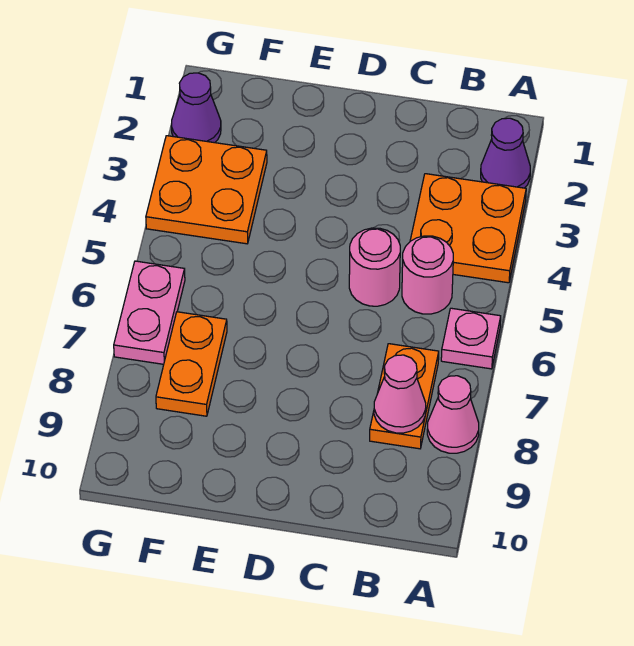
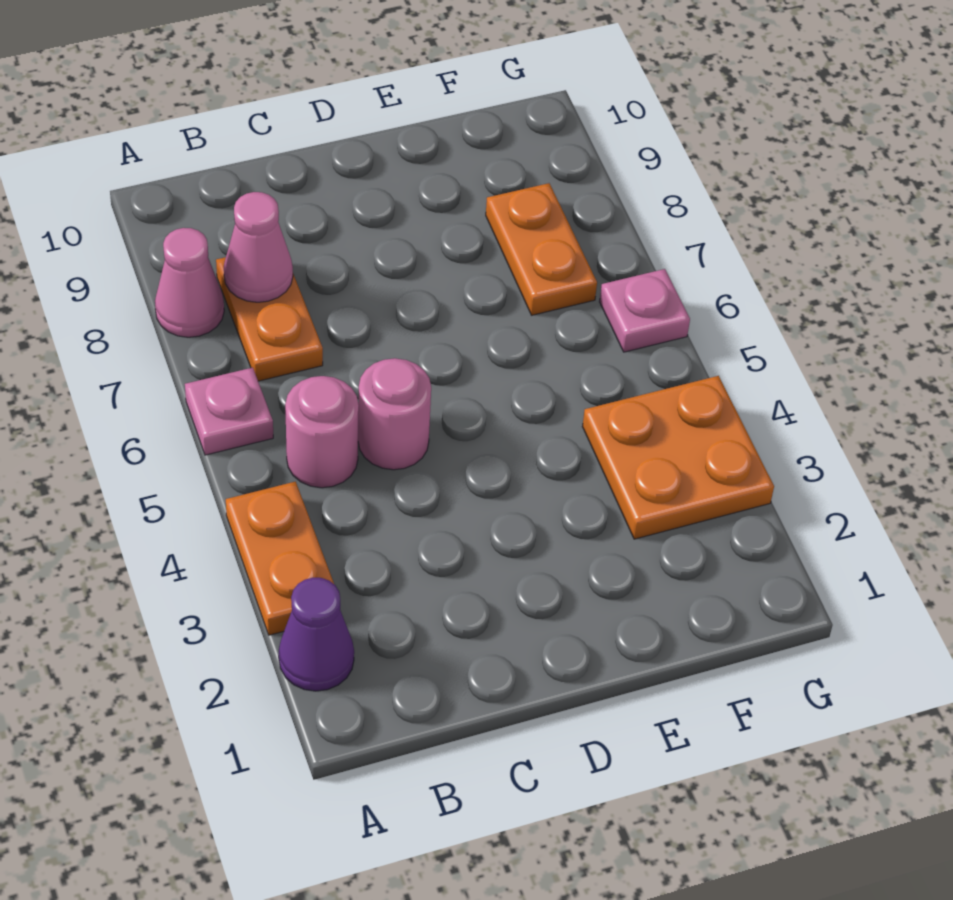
orange 2x2 plate [410,174,526,283] -> orange 1x2 plate [226,482,334,635]
purple 1x1 cone [171,73,221,143] -> none
pink 1x2 plate [114,261,185,364] -> pink 1x1 plate [600,269,690,352]

